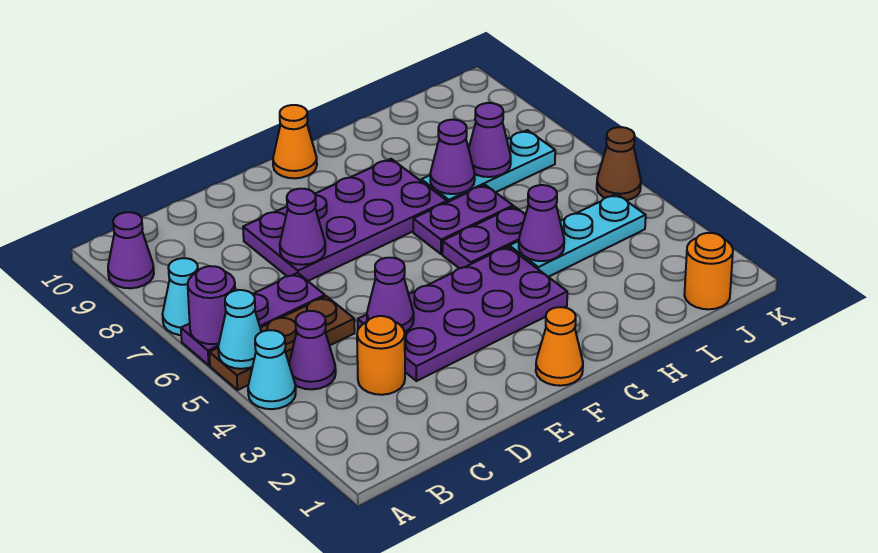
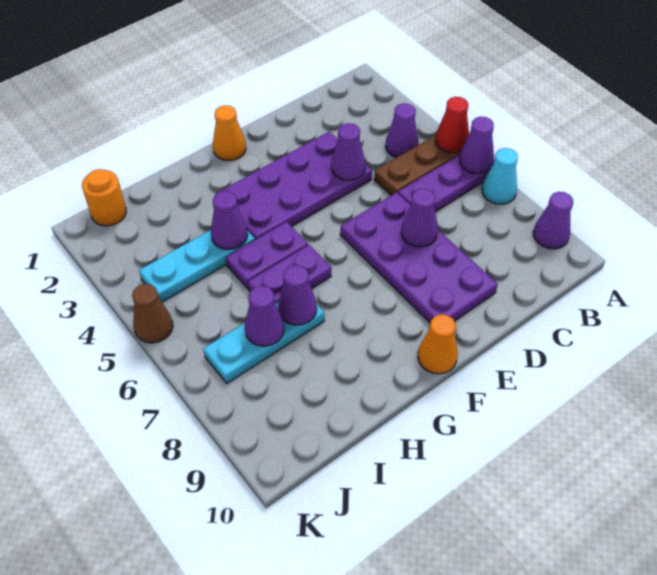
cyan 1x1 cone [248,330,296,409] -> none
cyan 1x1 cone [218,290,261,369] -> red 1x1 cone [435,97,469,153]
purple 1x1 round brick [188,266,235,344] -> purple 1x1 cone [459,117,494,173]
orange 1x1 round brick [357,316,405,395] -> none
purple 2x4 plate [243,159,447,281] -> purple 2x4 plate turned to [340,192,498,323]

